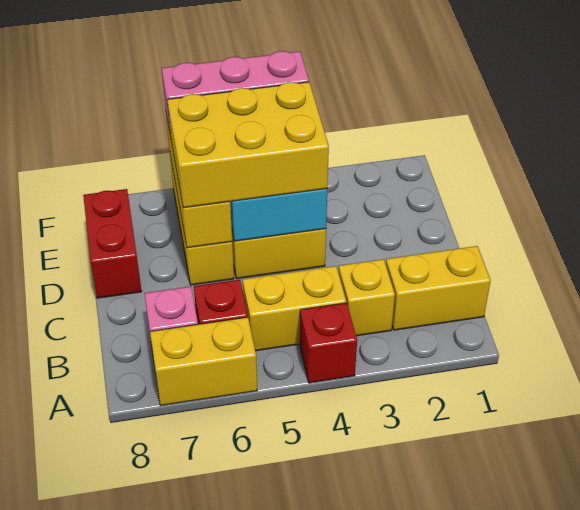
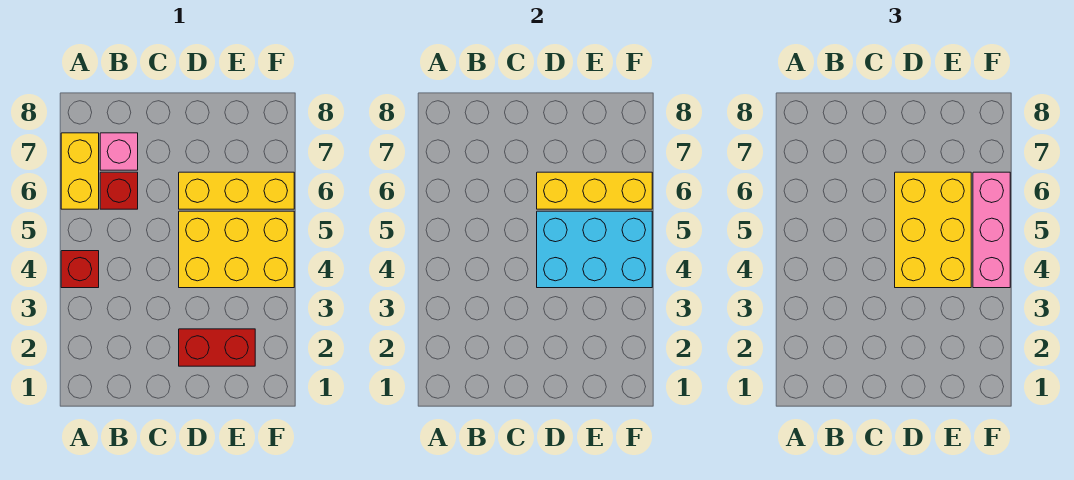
yellow 1x2 brick [386,246,491,330] -> none
yellow 1x1 brick [338,259,395,336] -> none
yellow 1x2 brick [243,266,346,351] -> none
red 1x2 brick [83,189,142,298] -> red 1x2 brick moved to [179,329,255,366]

